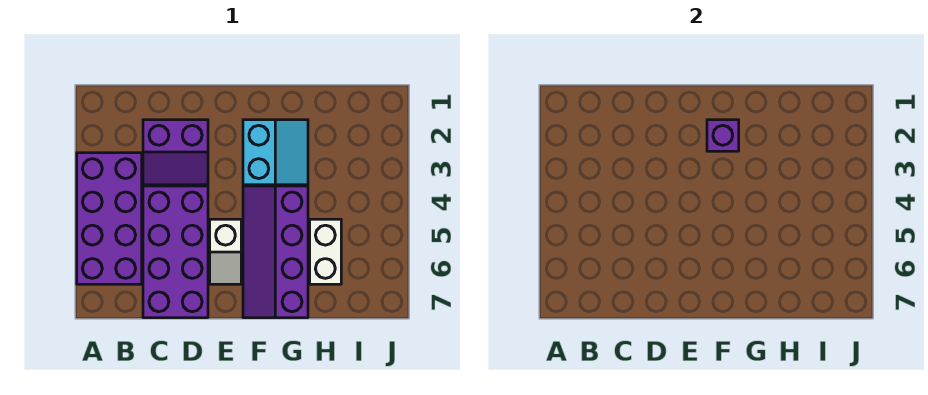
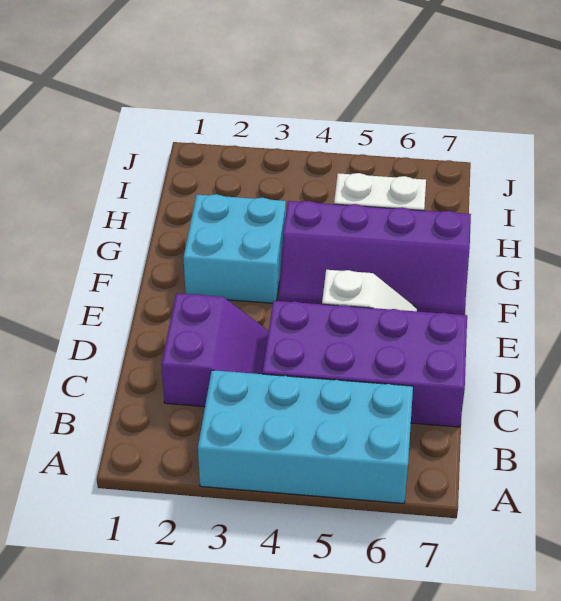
purple 2x4 brick [77,153,142,284] -> cyan 2x4 brick [198,370,413,503]
cyan 2x2 slope [243,120,308,185] -> cyan 2x2 brick [183,194,286,303]
purple 1x1 brick [707,120,739,151] -> none

